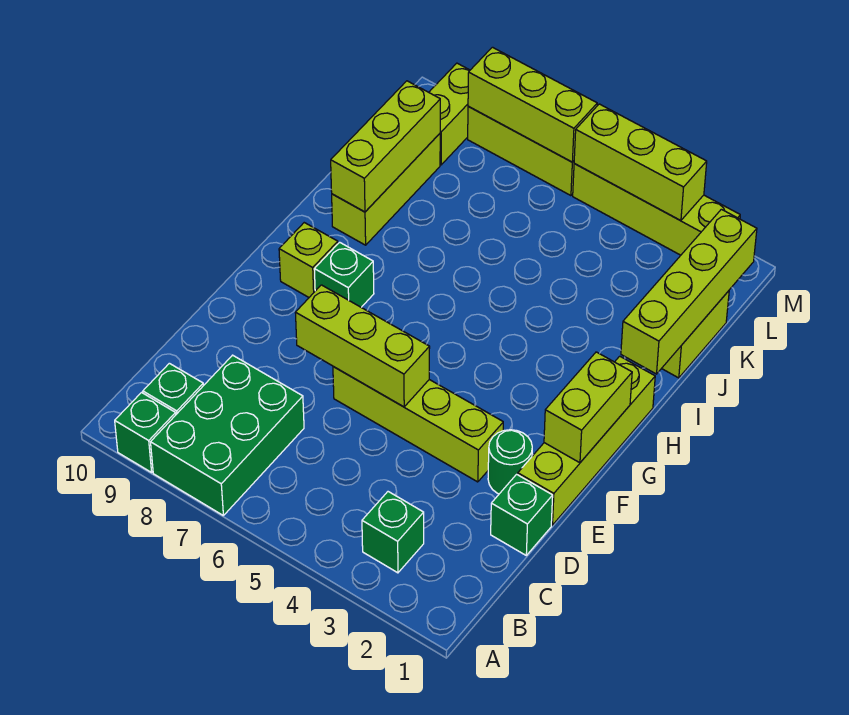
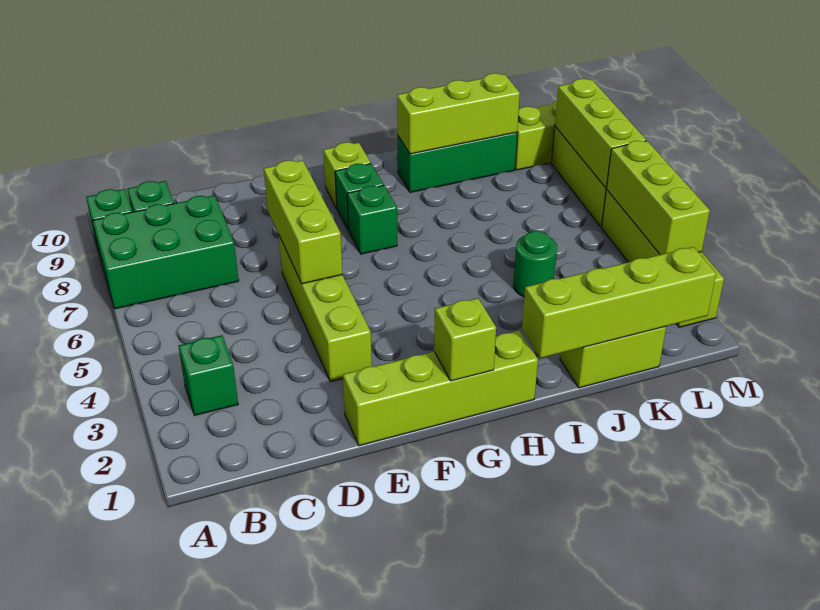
green 1x1 brick [491,474,553,555] -> green 1x1 brick moved to [347,185,397,254]
green 1x1 round brick [488,430,532,494] -> green 1x1 round brick moved to [513,231,557,297]
lime 1x2 brick [544,352,632,463] -> lime 1x1 brick [434,298,496,381]
lime 1x3 brick [332,134,440,245] -> green 1x3 brick [398,132,517,193]

